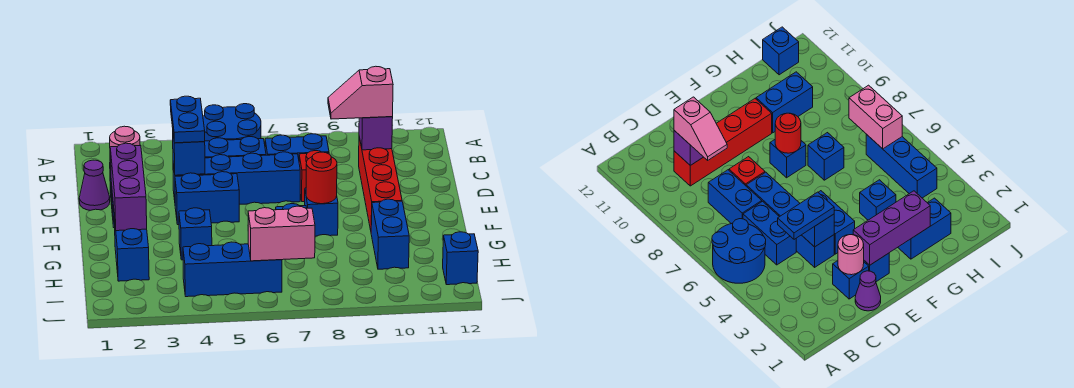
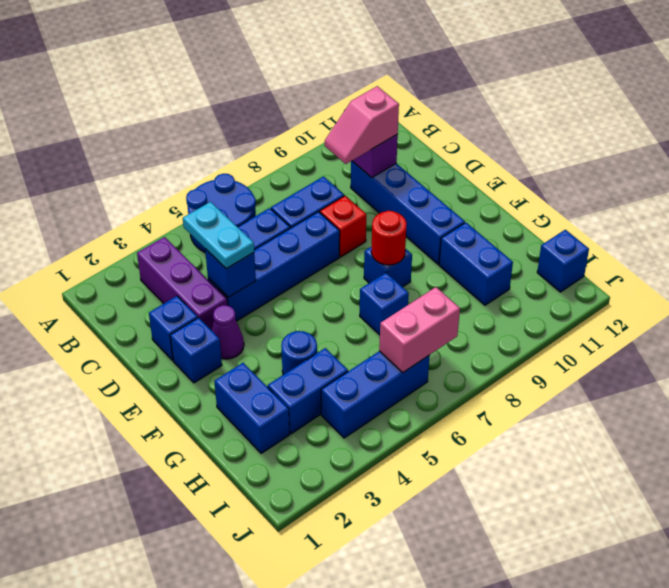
blue 1x2 plate [170,96,205,143] -> cyan 1x2 plate [183,202,254,269]
red 1x4 brick [359,137,402,230] -> blue 1x4 brick [351,161,465,264]
purple 1x1 cone [79,160,110,210] -> purple 1x1 cone moved to [212,305,244,359]
pink 1x1 round brick [110,126,140,171] -> none
purple 1x3 brick [110,143,147,231] -> purple 1x3 brick moved to [137,237,228,330]
blue 1x2 brick [175,172,239,225] -> blue 1x2 brick moved to [268,348,348,434]
blue 1x1 brick [179,208,212,260] -> blue 1x1 round brick [281,331,317,375]

